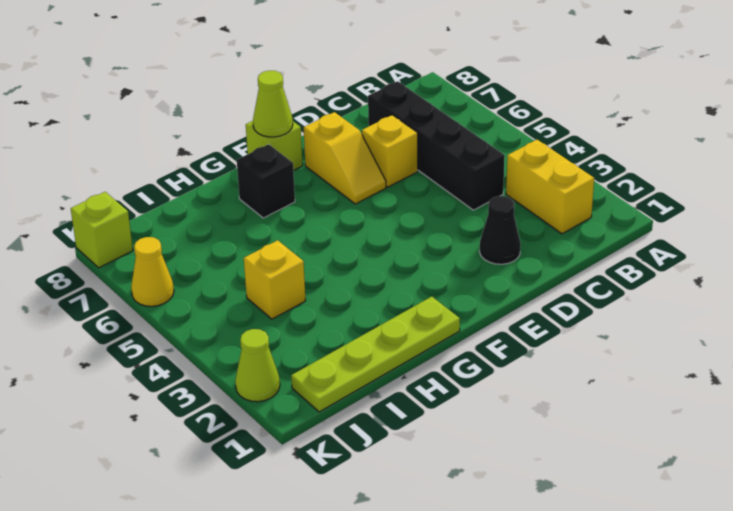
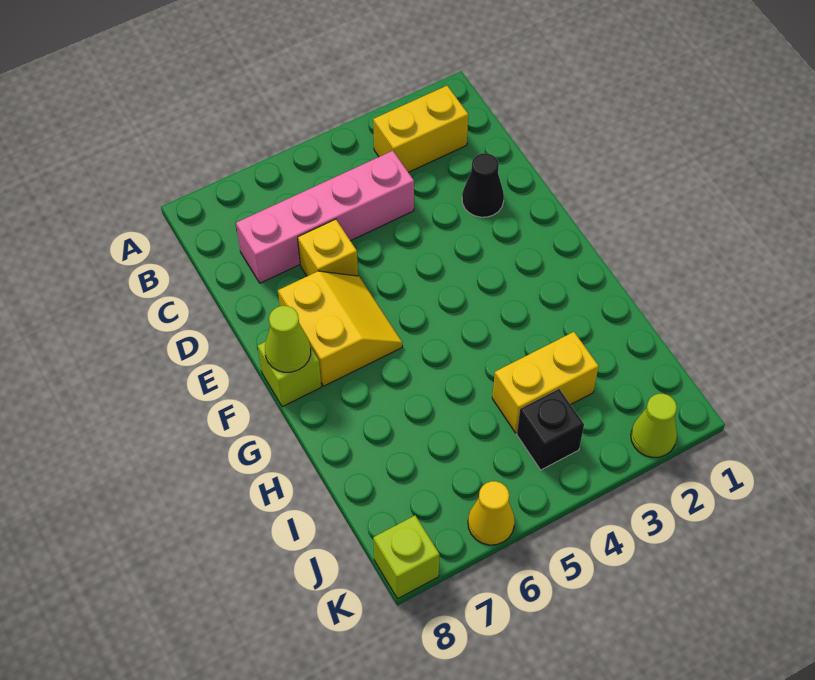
black 1x4 brick [368,81,505,210] -> pink 1x4 brick [236,151,414,283]
yellow 1x2 slope [304,112,386,204] -> yellow 2x2 slope [278,271,402,386]
lime 1x4 plate [291,297,460,412] -> none
black 1x1 brick [237,144,295,218] -> black 1x1 brick moved to [517,389,584,470]
yellow 1x1 brick [244,240,306,319] -> yellow 1x2 brick [492,332,599,433]

